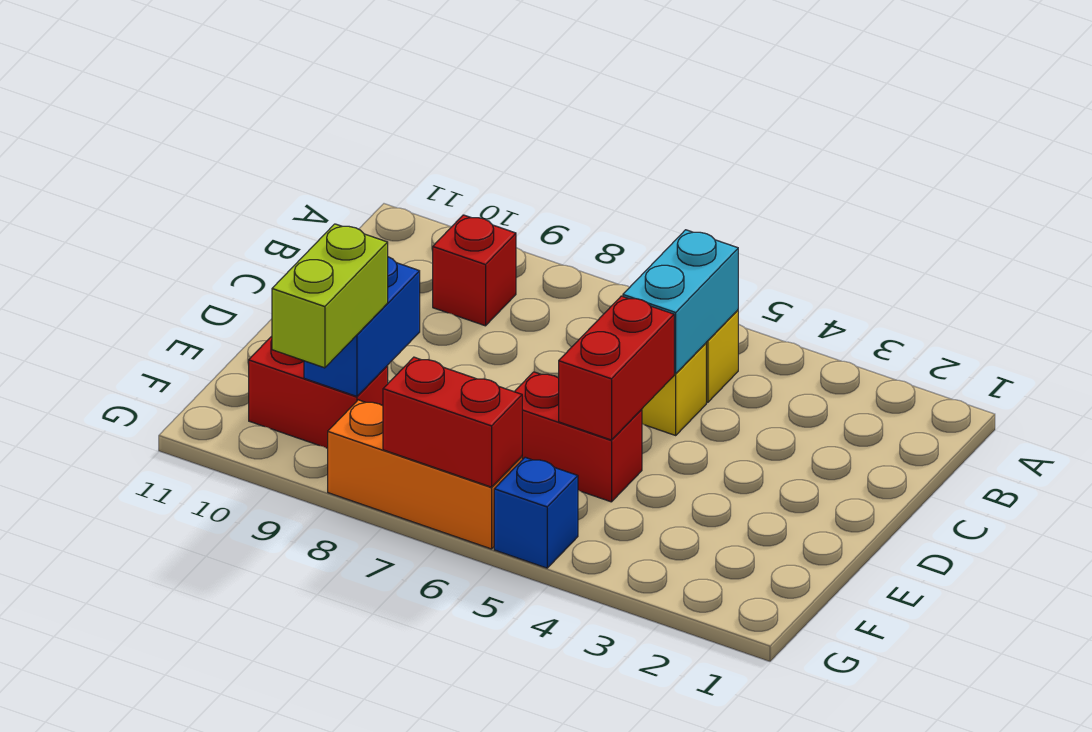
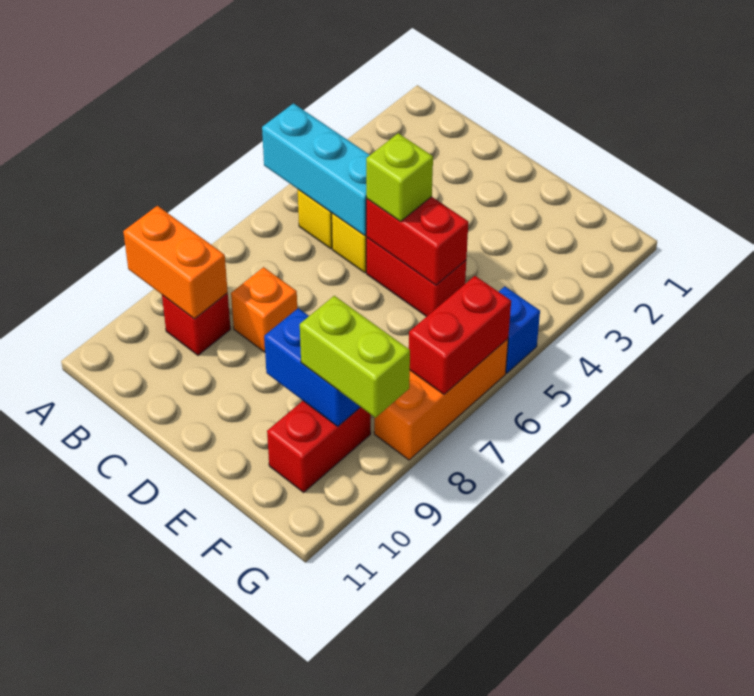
none -> orange 1x2 brick [123,206,228,319]
cyan 1x2 brick [623,230,738,374] -> cyan 1x3 brick [262,103,370,236]
none -> orange 1x1 brick [231,267,297,352]
none -> lime 1x1 brick [366,133,433,222]
red 1x2 brick [515,372,642,502] -> red 1x2 brick turned to [366,237,466,317]

